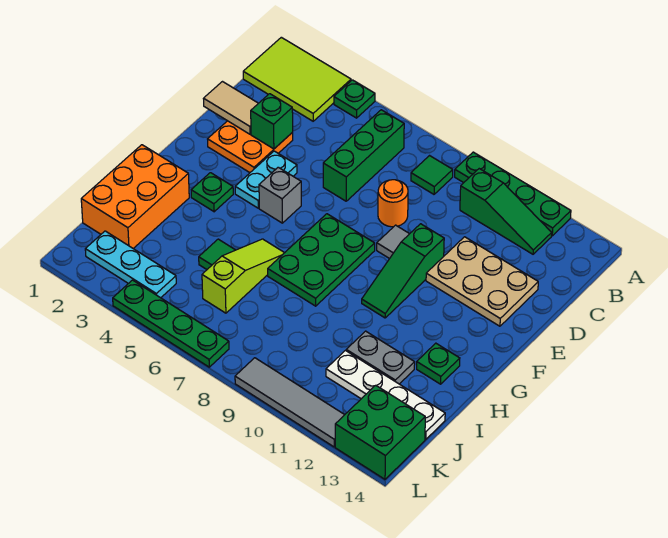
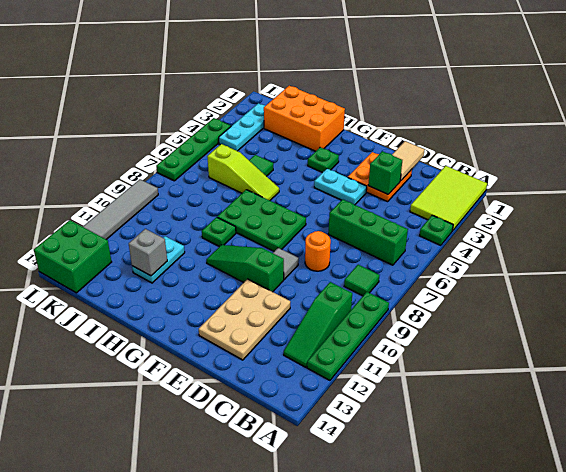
grey 1x1 brick [259,167,301,223] -> grey 1x1 brick moved to [129,229,167,276]
green 1x1 plate [417,343,460,384] -> green 1x1 plate moved to [202,217,236,247]
grey 1x2 plate [346,331,415,384] -> cyan 1x2 plate [132,236,185,283]
white 1x4 plate [326,351,445,440] -> none

